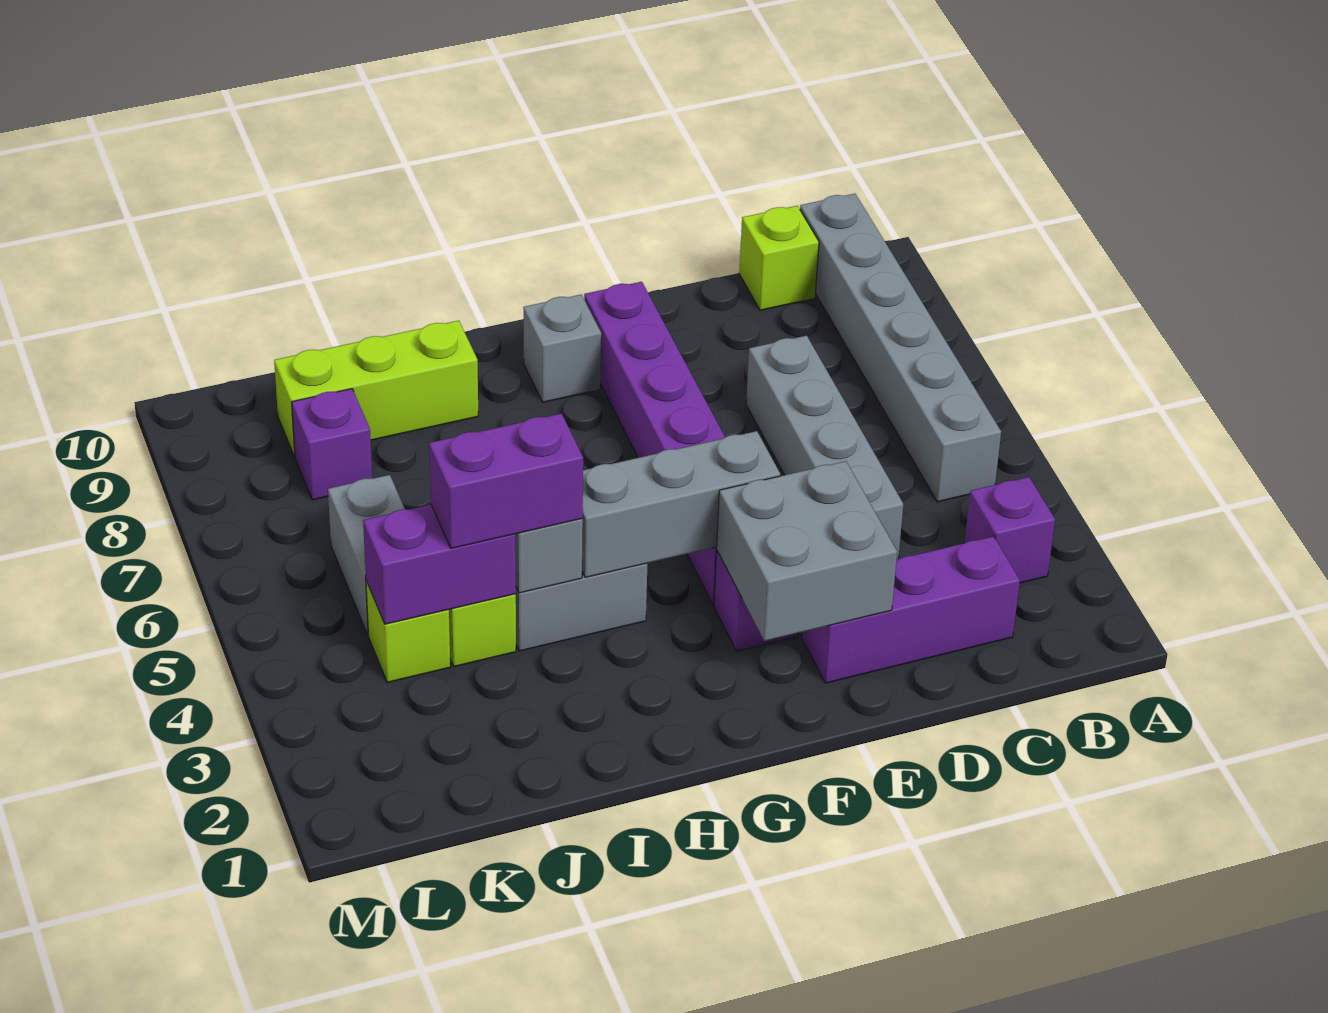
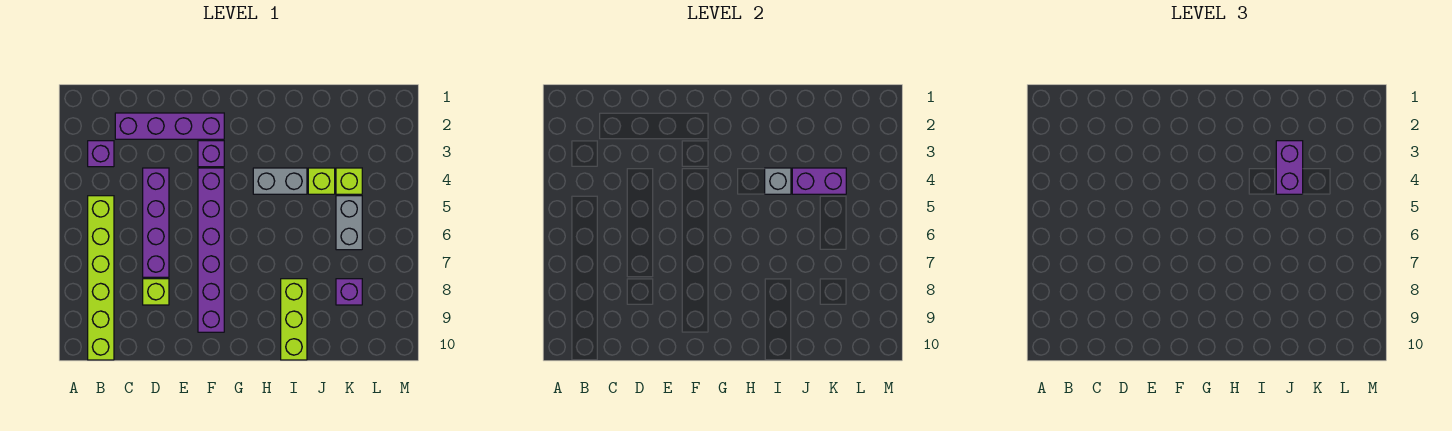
grey 1x6 brick [800,194,1001,502] -> lime 1x6 brick [88,196,114,360]
purple 1x3 brick [802,536,1020,683] -> purple 1x4 brick [115,113,224,139]
lime 1x1 brick [739,206,819,310] -> lime 1x1 brick moved to [143,279,169,305]
grey 1x4 brick [746,336,903,559] -> purple 1x4 brick [143,168,169,277]
grey 2x2 brick [717,461,897,641] -> none
grey 1x3 brick [582,431,780,578] -> none
grey 1x1 brick [523,295,601,402] -> none
purple 1x2 brick [429,414,583,548] -> purple 1x2 brick turned to [1276,141,1303,194]
lime 1x3 brick [274,321,478,457] -> lime 1x3 brick turned to [281,279,307,360]

